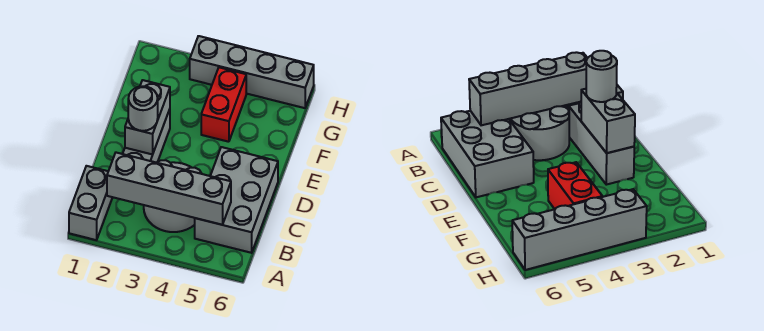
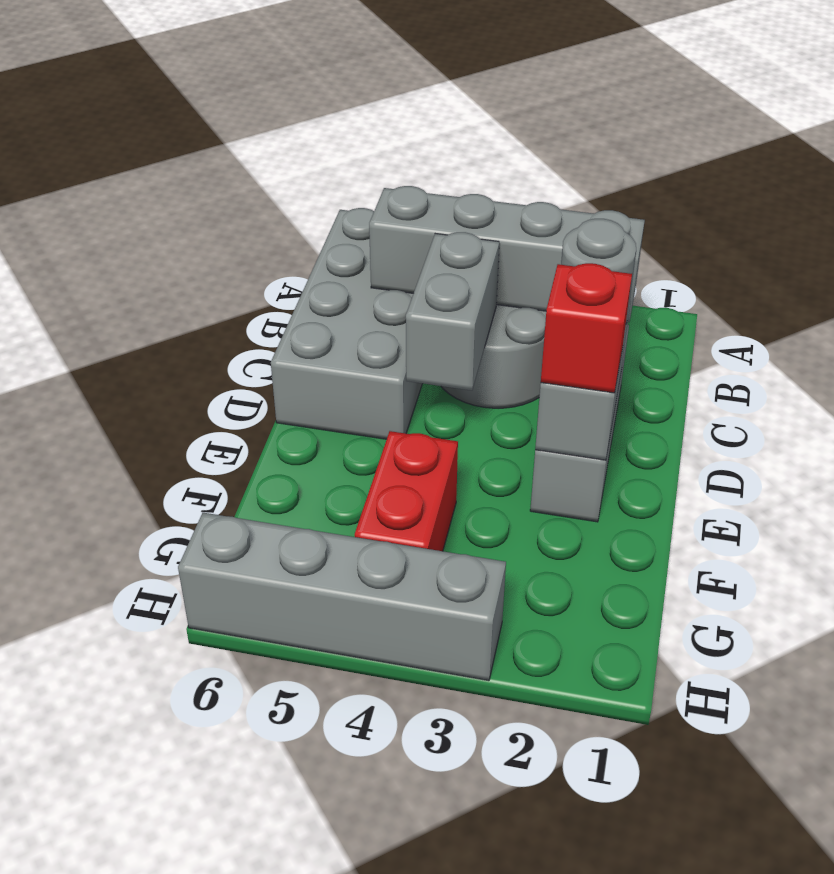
grey 1x2 brick [69,166,113,240] -> grey 1x2 brick moved to [406,232,499,390]
grey 2x3 brick [195,147,278,253] -> grey 2x4 brick [271,208,423,439]
none -> red 1x1 brick [541,263,632,393]

